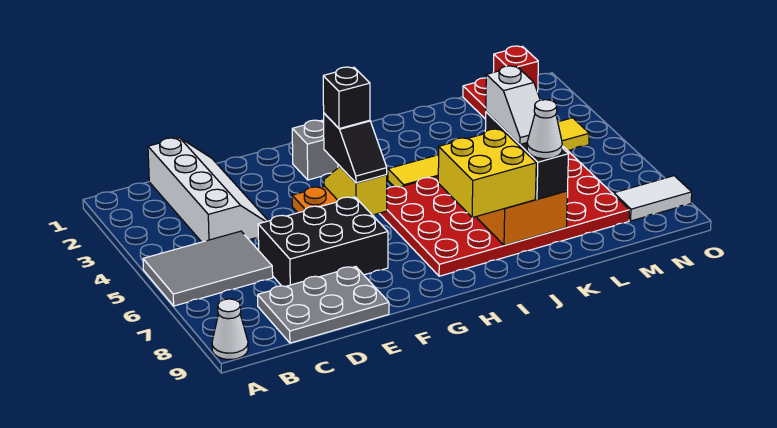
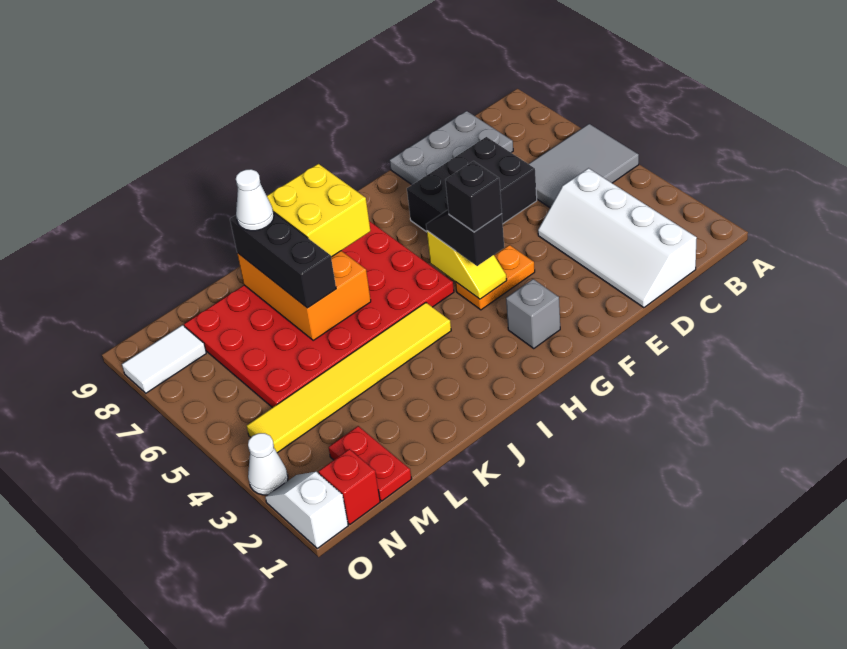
white 1x1 cone [212,299,248,359] -> white 1x1 cone moved to [248,433,288,495]
white 1x2 slope [486,66,540,144] -> white 1x2 slope moved to [265,472,348,548]

